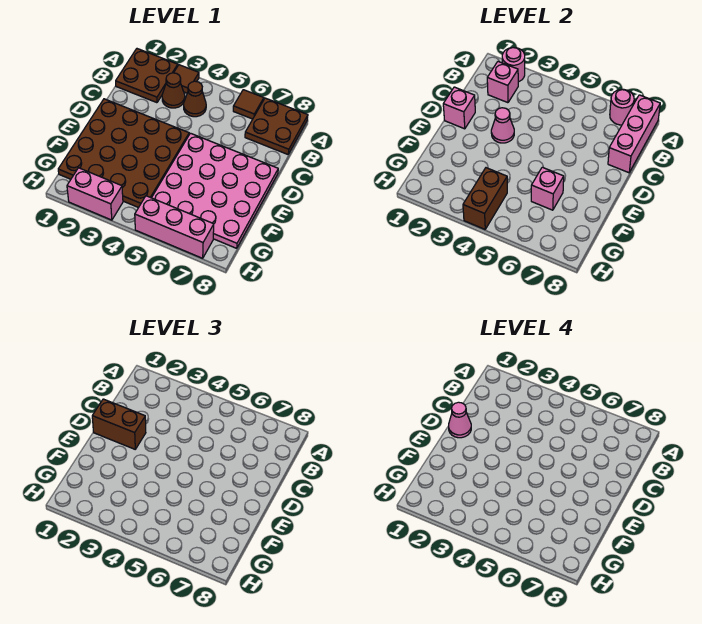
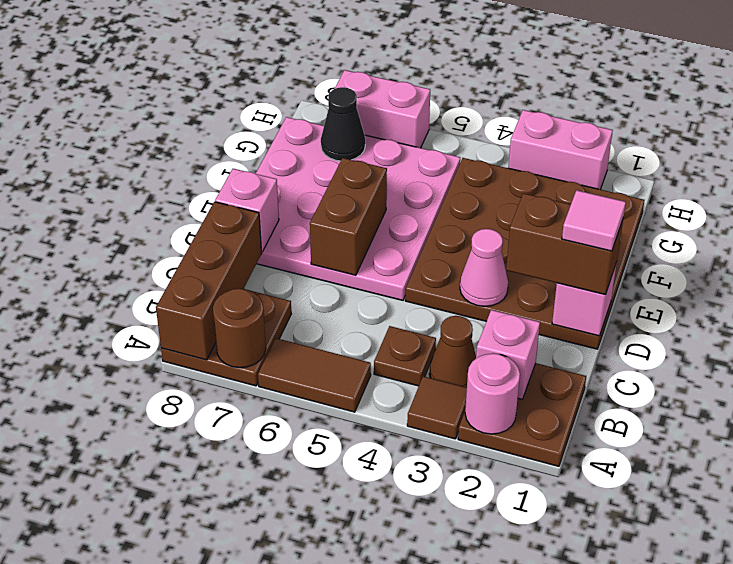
brown 1x1 tile [233,90,264,119] -> brown 1x2 tile [258,338,371,412]
pink 1x1 round brick [610,89,634,125] -> brown 1x1 round brick [213,289,266,368]
pink 1x3 brick [608,95,660,173] -> brown 1x3 brick [156,202,262,360]
brown 1x1 cone [184,81,206,117] -> brown 1x1 plate [374,326,436,386]
pink 1x1 cone [449,402,471,438] -> pink 1x1 tile [562,190,626,251]
pink 1x1 brick [531,167,564,210] -> pink 1x1 brick moved to [215,169,279,252]
brown 1x2 brick [463,168,507,229] -> brown 1x2 brick moved to [310,158,387,275]
none -> black 1x1 cone [321,87,365,161]
pink 1x3 brick [135,196,214,258] -> pink 1x2 brick [335,70,430,148]

